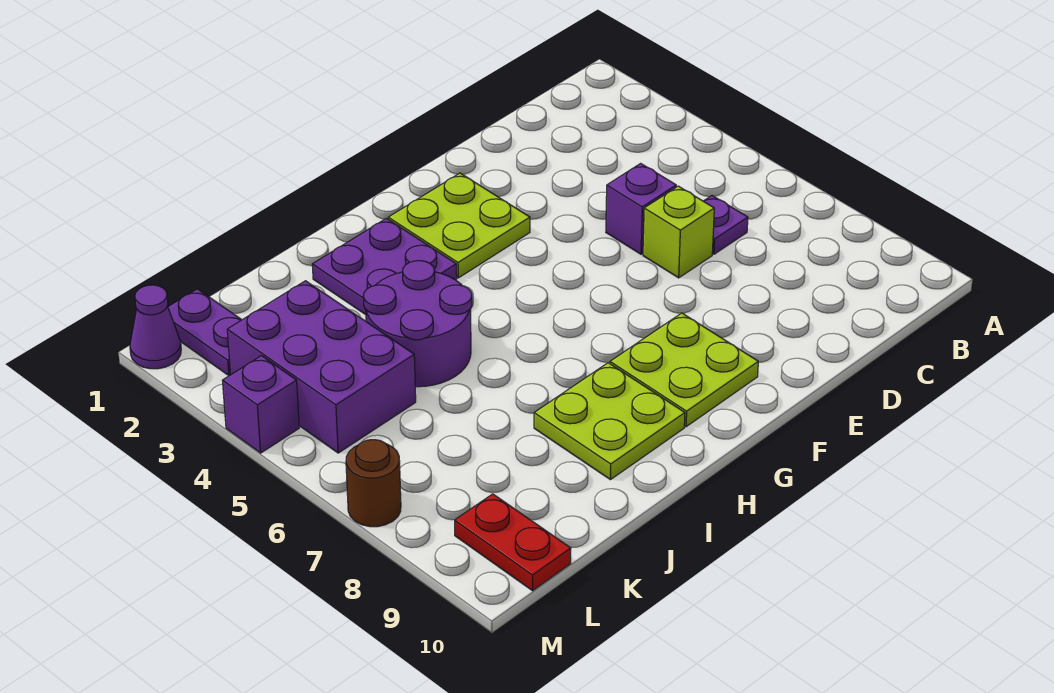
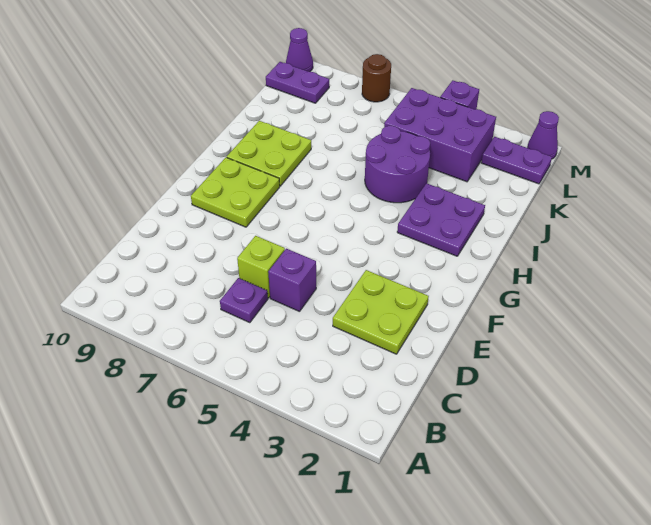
lime 2x2 plate [388,173,530,278] -> lime 2x2 plate moved to [333,270,429,354]
red 1x2 plate [455,494,571,591] -> purple 1x2 plate [266,62,329,103]
none -> purple 1x1 cone [286,28,313,72]

